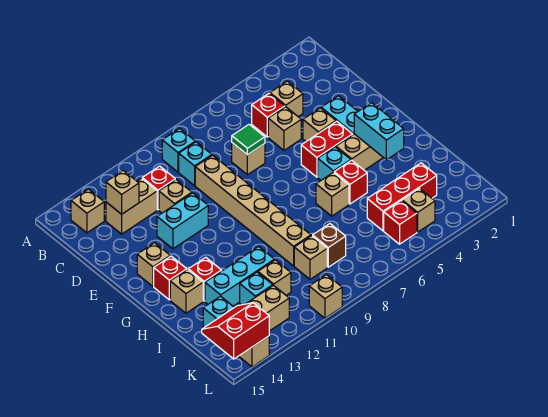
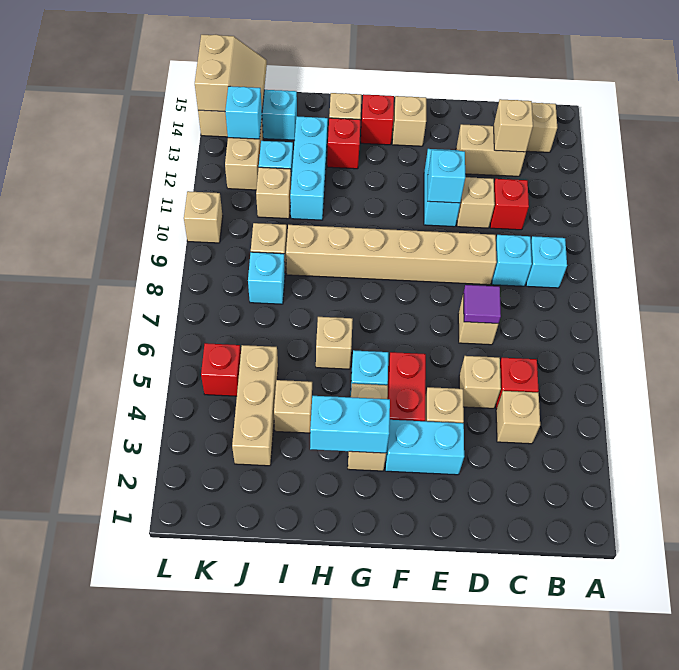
tan 1x2 brick [106,178,157,234] -> tan 1x2 brick turned to [456,124,526,176]
green 1x1 tile [232,124,265,155] -> purple 1x1 tile [463,285,501,324]
none -> cyan 1x1 brick [428,150,465,203]
red 1x1 brick [334,160,367,204] -> none
red 1x3 brick [367,163,437,231] -> tan 1x3 brick [232,345,278,466]
brown 1x1 brick [313,224,346,267] -> cyan 1x1 brick [248,252,285,304]
tan 1x1 brick [402,188,435,232] -> tan 1x1 brick moved to [274,380,312,433]
none -> cyan 1x1 brick [225,86,262,139]
red 2x2 slope [202,303,269,359] -> tan 2x2 slope [195,35,267,112]

